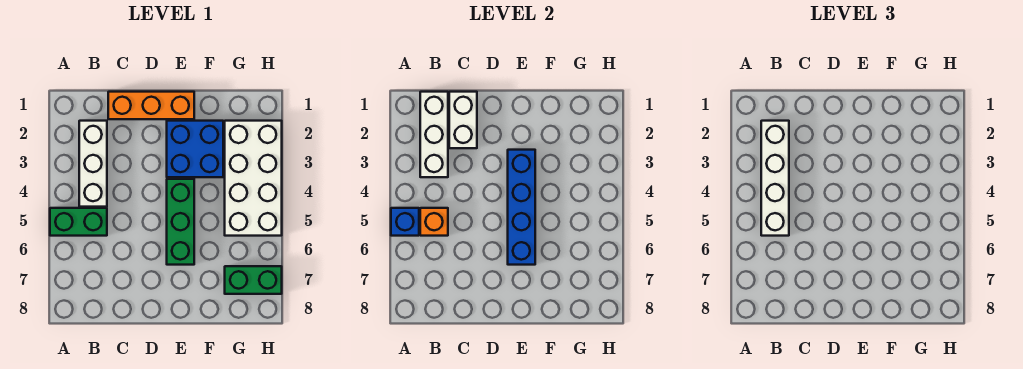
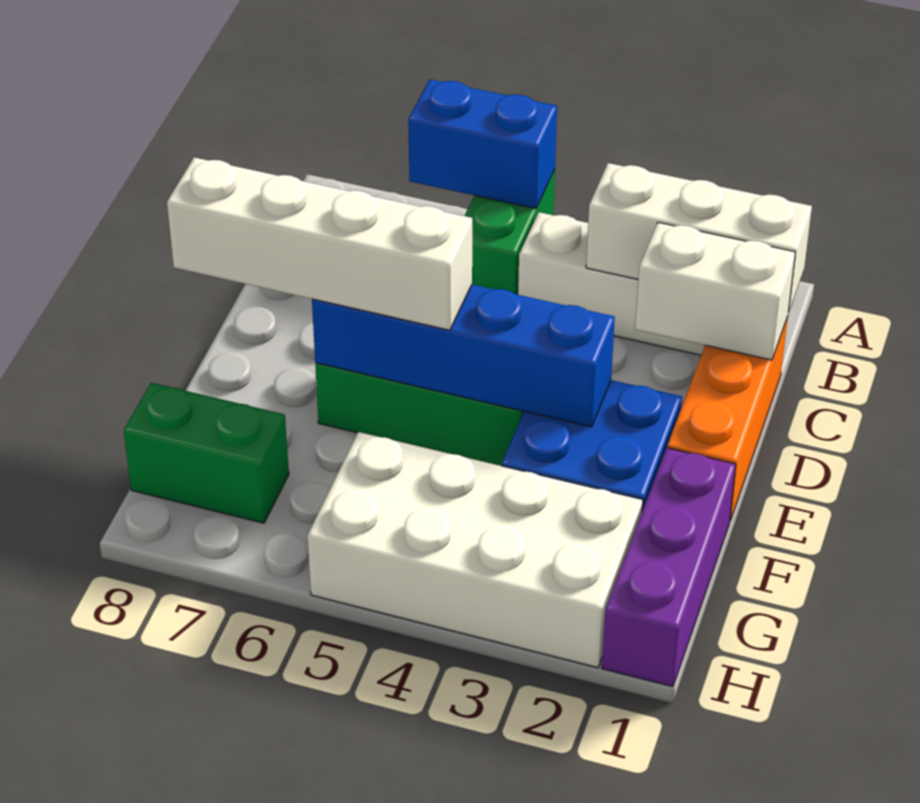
blue 1x1 brick [391,208,419,236] -> blue 1x2 brick [408,80,557,209]
white 1x4 brick [761,121,789,236] -> white 1x4 brick moved to [167,157,472,330]
orange 1x1 brick [420,208,448,236] -> none
none -> purple 1x3 brick [602,448,736,687]
green 1x2 brick [225,266,282,294] -> green 1x2 brick turned to [124,383,289,523]

